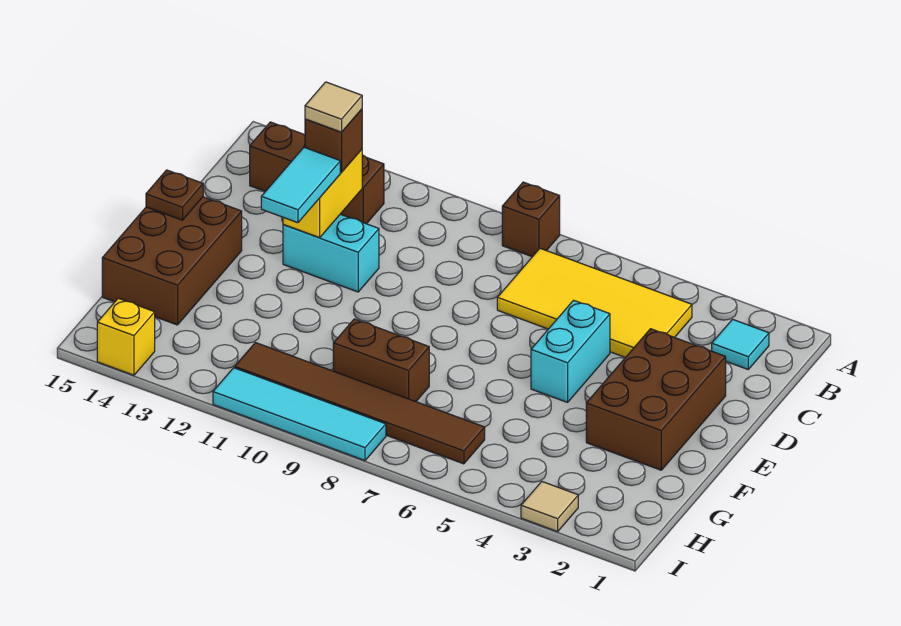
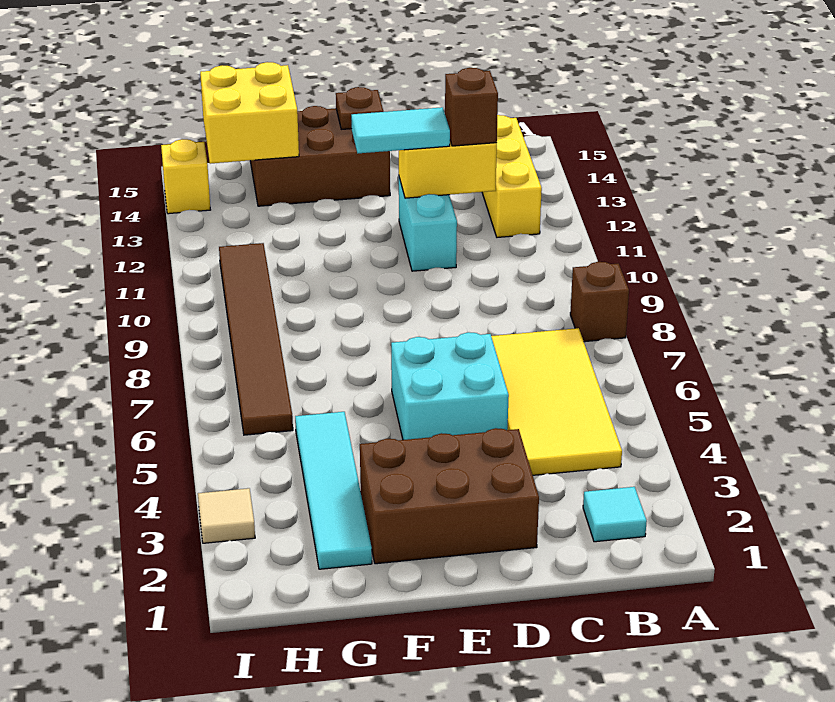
brown 1x3 brick [250,122,384,224] -> yellow 1x3 brick [482,115,542,237]
tan 1x1 tile [305,82,362,132] -> none
cyan 1x2 brick [531,300,610,402] -> cyan 2x2 brick [391,332,509,440]
brown 1x2 brick [333,319,429,402] -> none
none -> yellow 2x2 brick [200,62,299,164]
cyan 1x4 tile [213,368,386,461] -> cyan 1x4 tile moved to [295,412,372,569]

